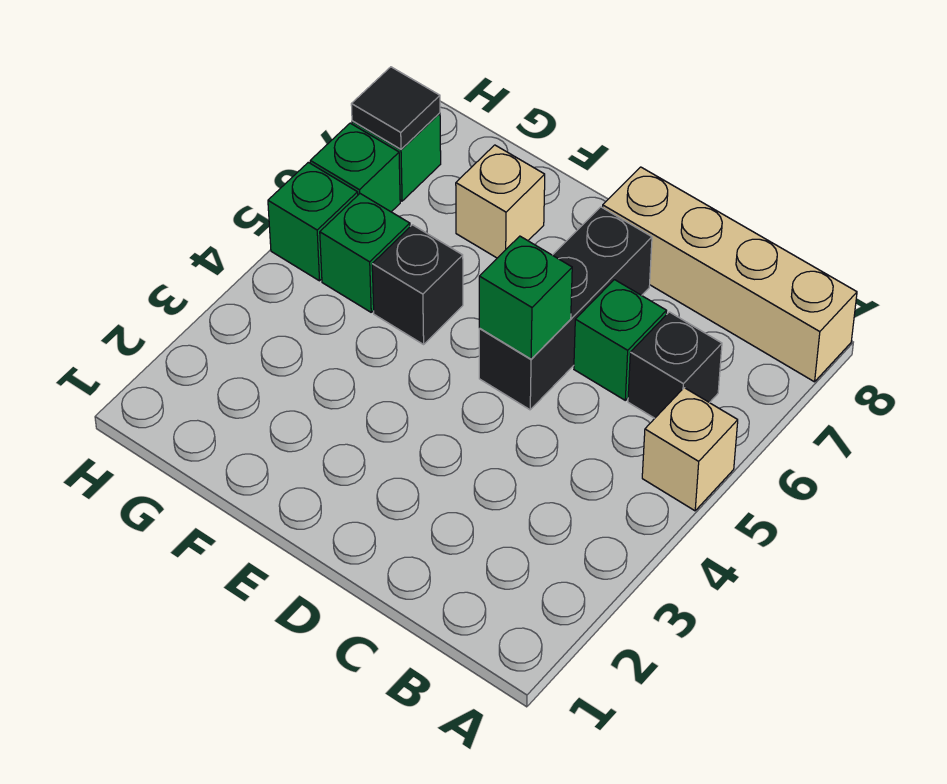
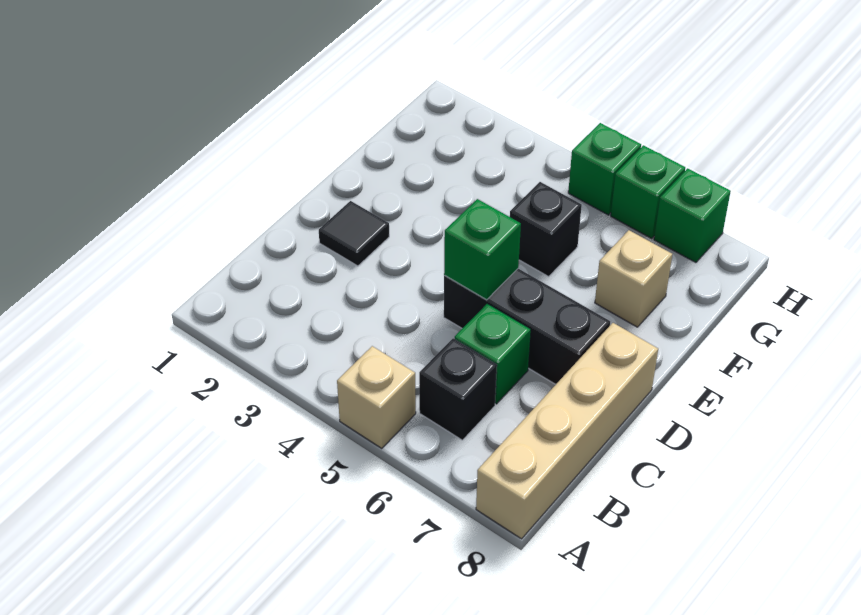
green 1x1 brick [320,194,410,312] -> none
black 1x1 tile [351,67,440,149] -> black 1x1 tile moved to [319,201,389,266]

